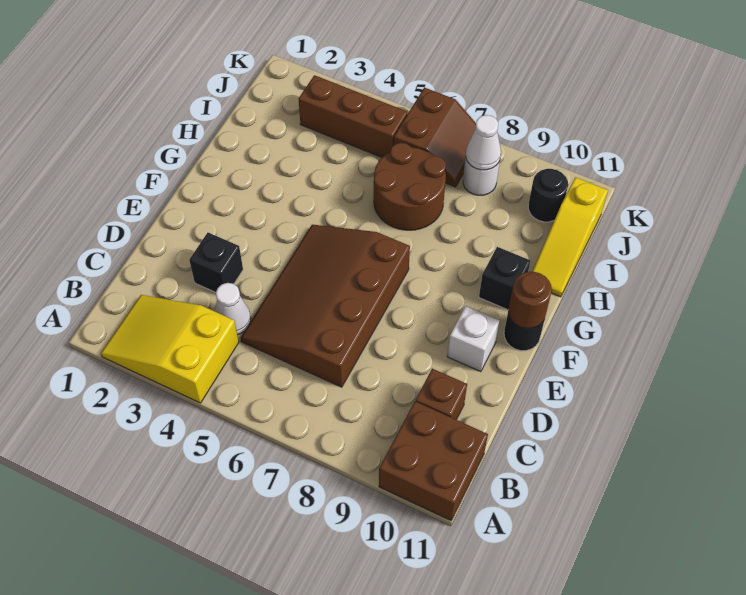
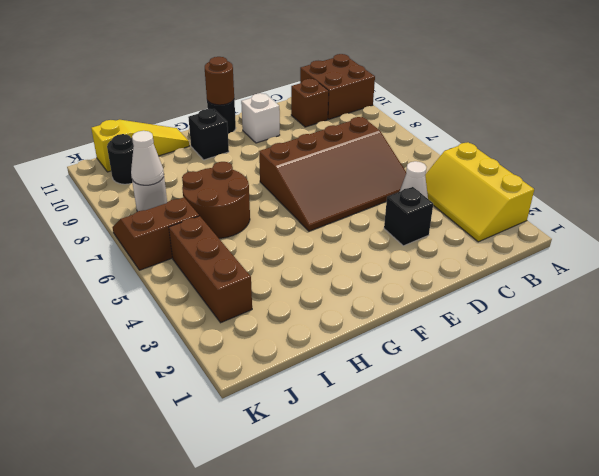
yellow 2x3 slope [101,295,239,403] -> yellow 2x3 slope turned to [425,142,534,242]

